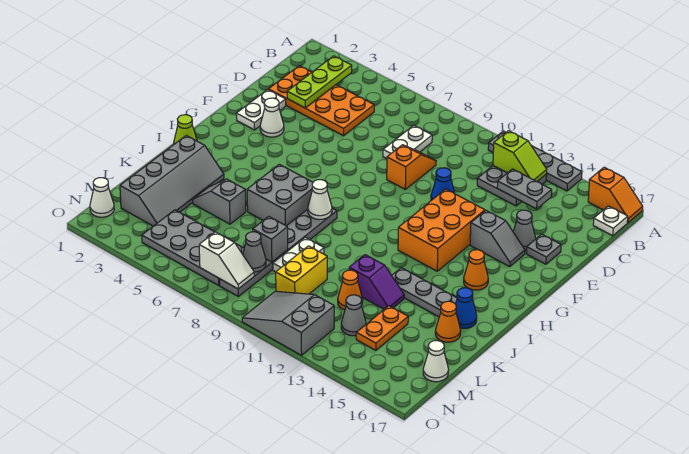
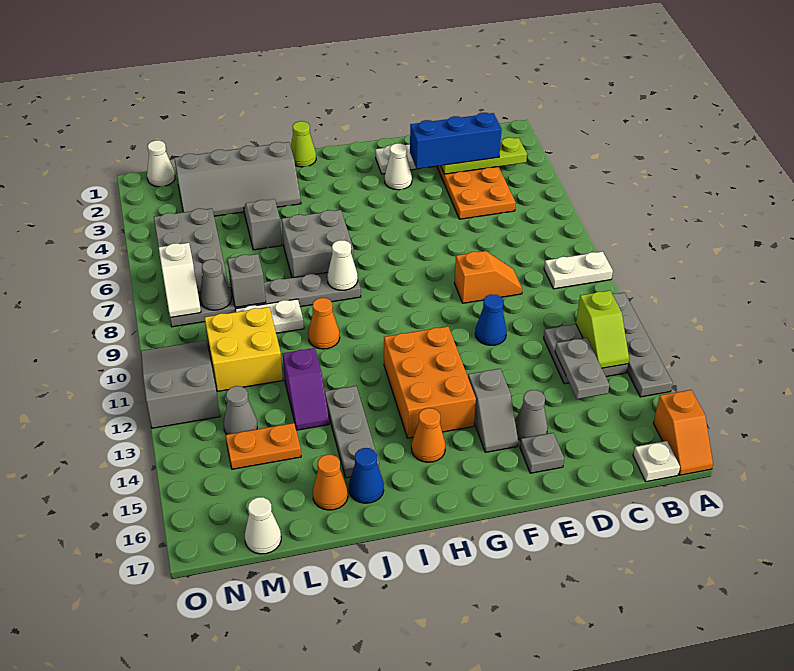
none -> blue 1x3 brick [410,113,502,169]
white 1x2 plate [383,125,432,159] -> white 1x2 plate moved to [544,252,613,289]
orange 2x3 brick [398,189,485,271] -> orange 2x3 brick turned to [384,326,476,438]
yellow 1x2 brick [276,246,327,294] -> yellow 2x2 brick [204,307,283,391]
orange 1x1 cone [338,270,363,310] -> orange 1x1 cone moved to [308,298,340,349]

